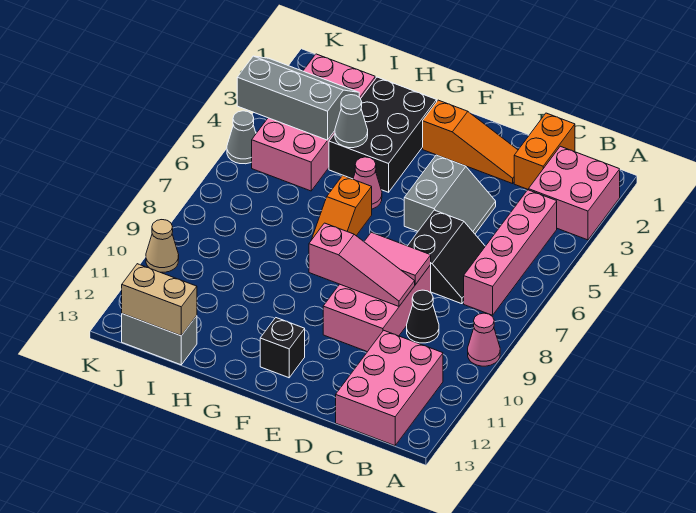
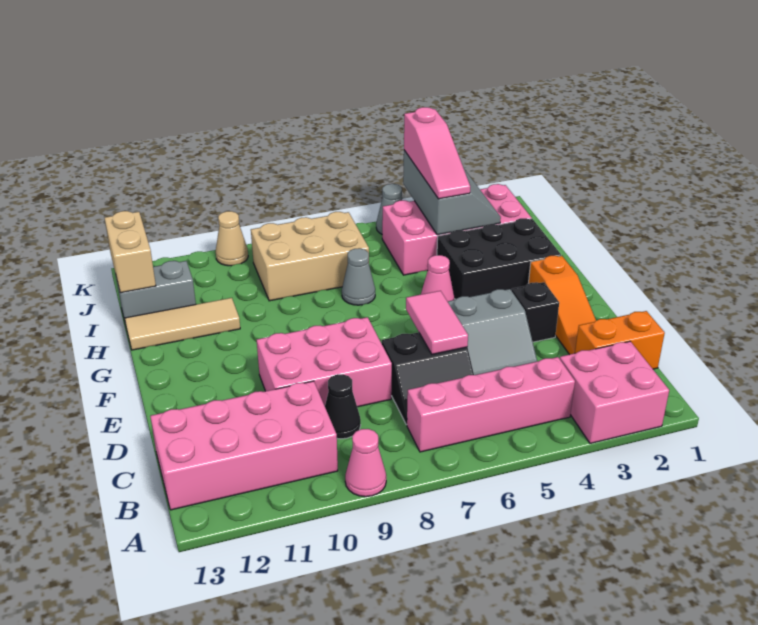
pink 2x3 brick [336,330,443,446] -> pink 2x4 brick [150,381,338,510]
pink 1x2 tile [364,232,431,285] -> pink 1x2 tile moved to [406,291,468,354]
pink 1x3 slope [309,223,415,306] -> pink 1x3 slope moved to [404,107,470,199]
black 1x1 brick [260,318,305,378] -> black 1x1 brick moved to [512,282,559,342]
orange 1x2 slope [311,176,372,240] -> none
grey 1x1 cone [335,95,368,148] -> grey 1x1 cone moved to [342,248,375,305]
none -> tan 1x3 tile [125,298,240,350]
none -> tan 2x3 brick [251,212,369,301]
grey 1x2 brick [122,314,197,365] -> grey 1x2 brick turned to [116,261,196,324]

